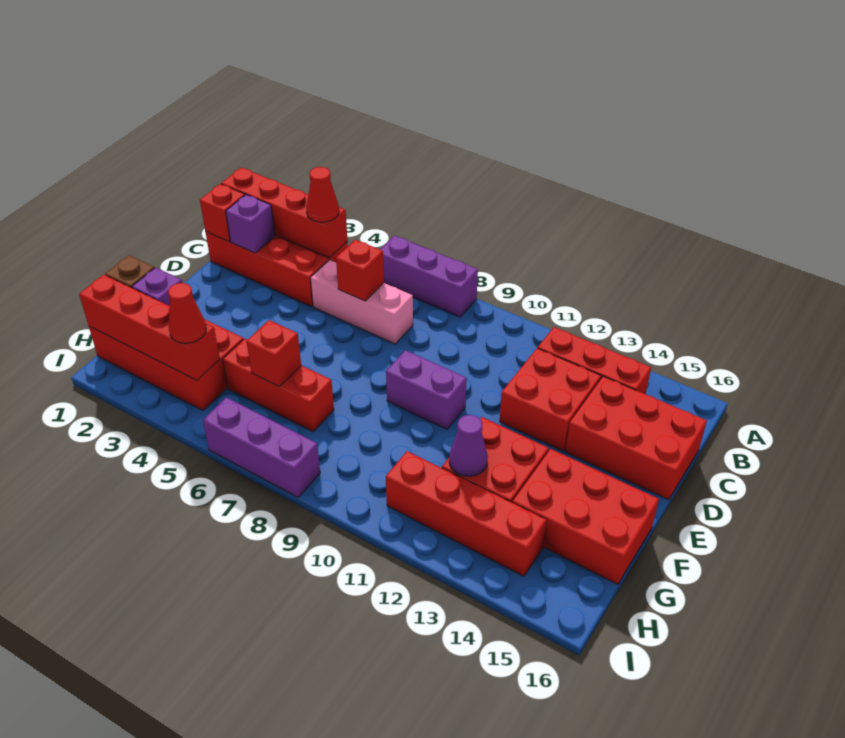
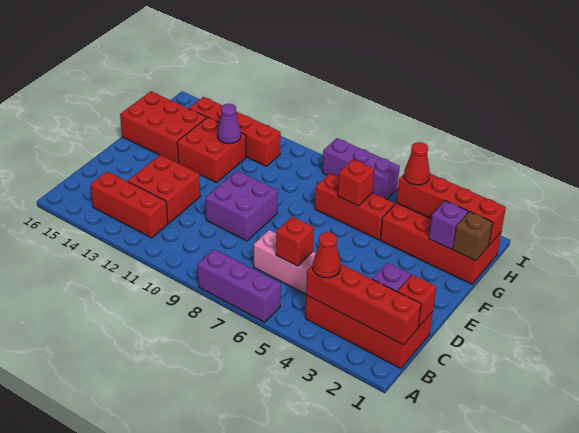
red 2x3 brick [565,376,707,500] -> none
purple 1x2 brick [386,350,467,429] -> purple 2x2 brick [206,171,278,241]

